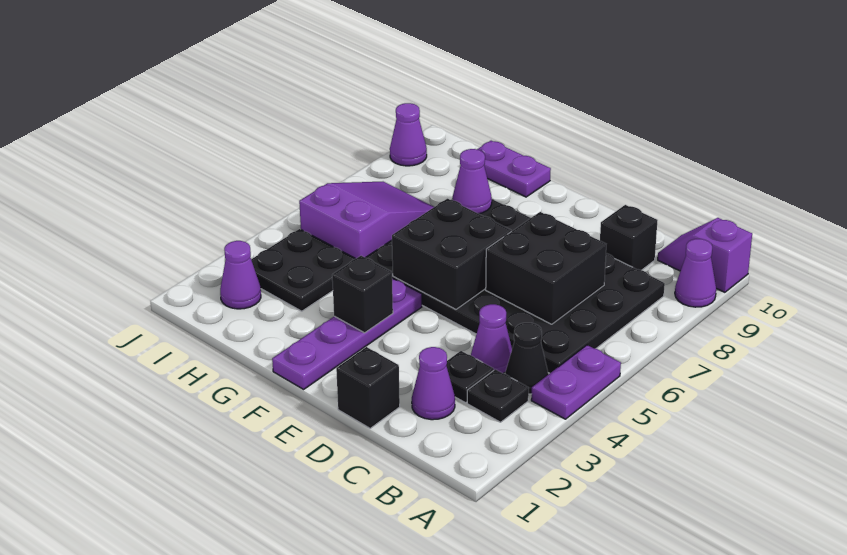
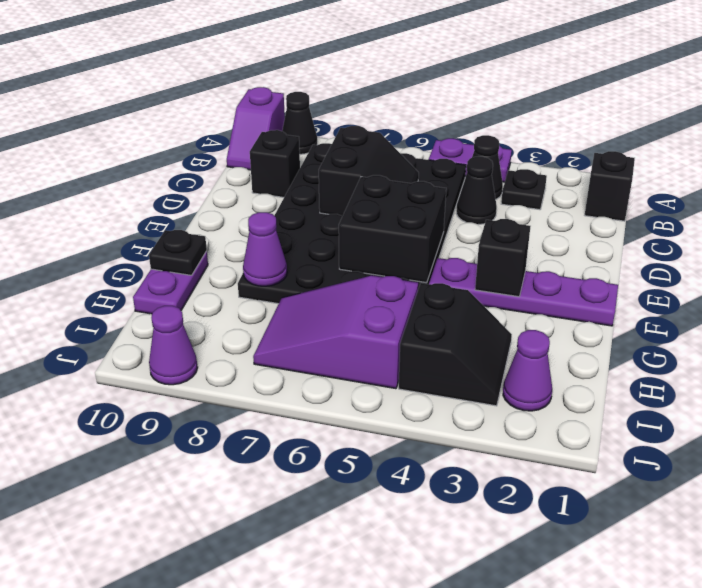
purple 1x1 cone [675,239,716,307] -> black 1x1 cone [282,92,317,154]
purple 1x1 cone [412,347,455,420] -> none
black 1x1 plate [447,351,494,403] -> black 1x1 plate moved to [149,230,207,275]
purple 1x1 cone [471,304,512,373] -> black 1x1 cone [456,157,497,224]
black 2x2 brick [486,212,606,324] -> black 2x2 slope [319,126,419,216]
black 1x1 brick [336,347,400,428] -> black 1x1 brick moved to [585,151,635,221]
black 2x2 plate [251,229,355,311] -> black 2x2 slope [399,283,512,406]

